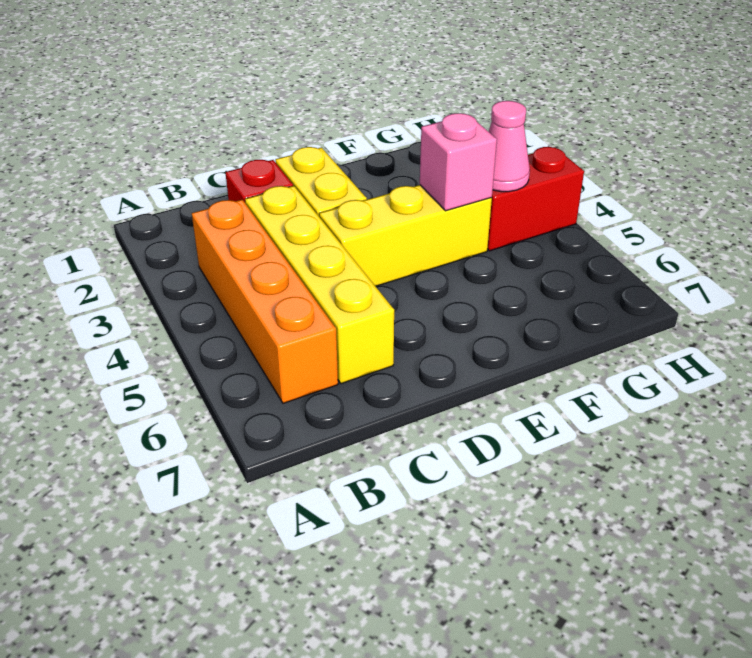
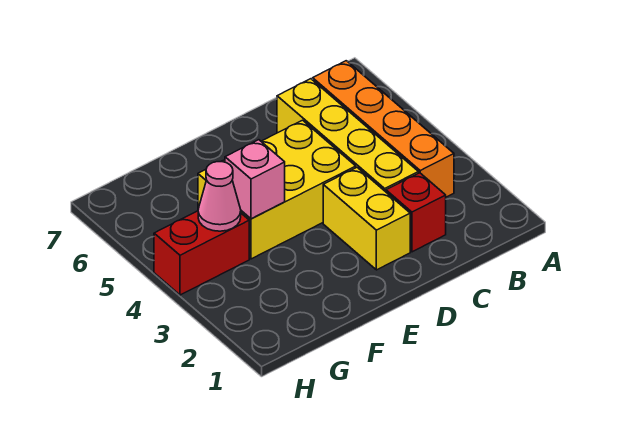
yellow 1x3 brick [319,185,492,286] -> yellow 2x3 brick [198,120,356,259]

